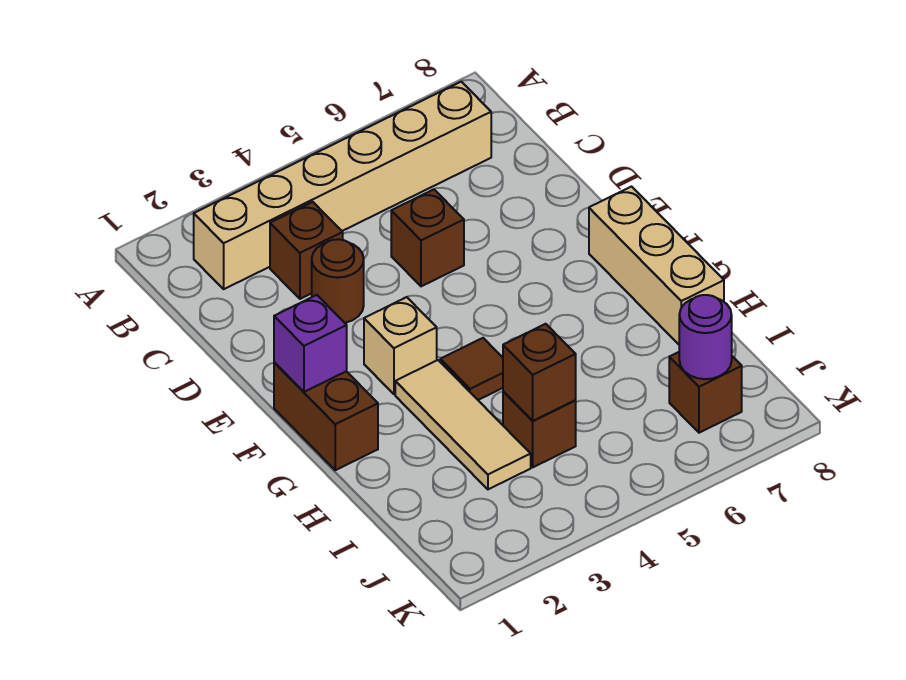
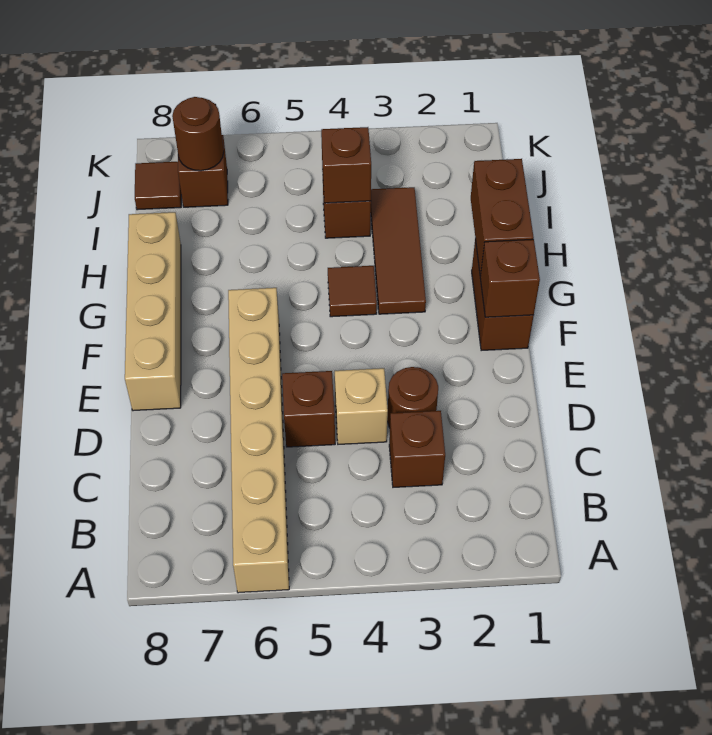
tan 1x6 brick [194,82,491,289] -> tan 1x6 brick turned to [228,288,289,593]
purple 1x1 brick [274,295,347,392] -> brown 1x1 brick [480,239,540,317]
tan 1x1 brick [364,297,437,394] -> tan 1x1 brick moved to [335,368,388,444]
tan 1x3 brick [589,187,724,344] -> tan 1x4 brick [125,212,181,411]
none -> brown 1x2 brick [471,159,534,276]
tan 1x3 tile [395,360,531,489] -> brown 1x3 tile [371,187,426,314]
purple 1x1 round brick [679,295,732,379] -> brown 1x1 round brick [172,97,224,171]
none -> brown 1x1 tile [135,162,181,210]

